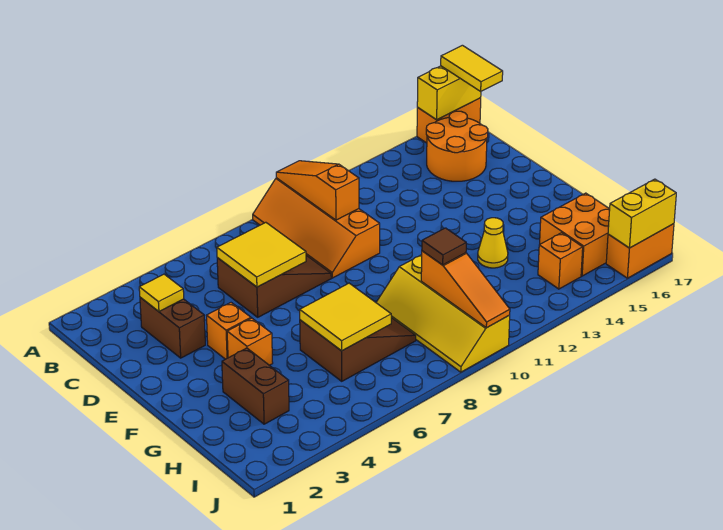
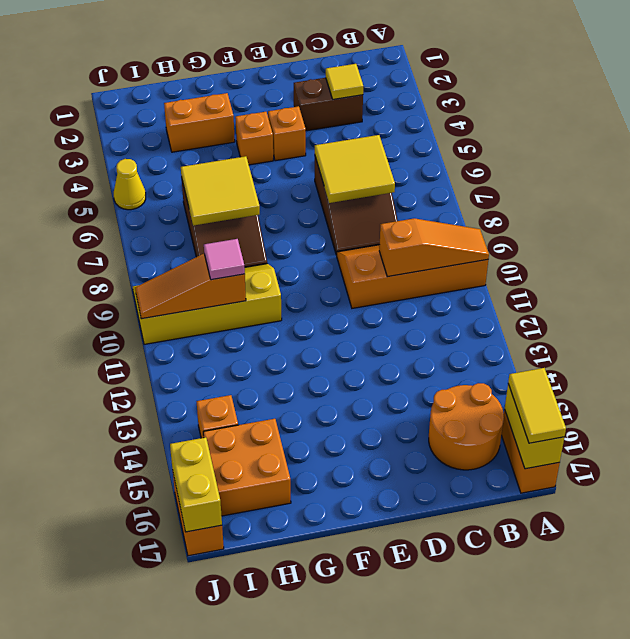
yellow 1x2 tile [441,45,503,91] -> yellow 1x2 tile turned to [508,368,566,443]
brown 1x2 brick [222,348,289,424] -> orange 1x2 brick [164,93,235,152]
yellow 1x1 cone [478,218,508,268] -> yellow 1x1 cone moved to [114,159,146,210]
brown 1x1 tile [422,228,466,265] -> pink 1x1 tile [204,239,245,280]

